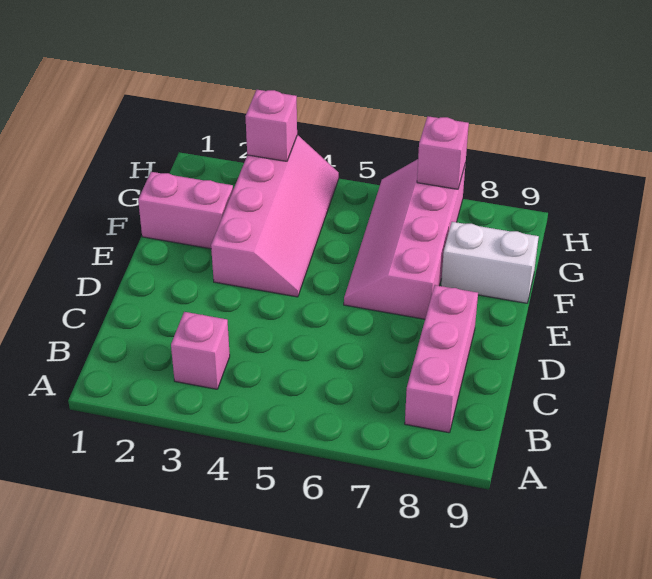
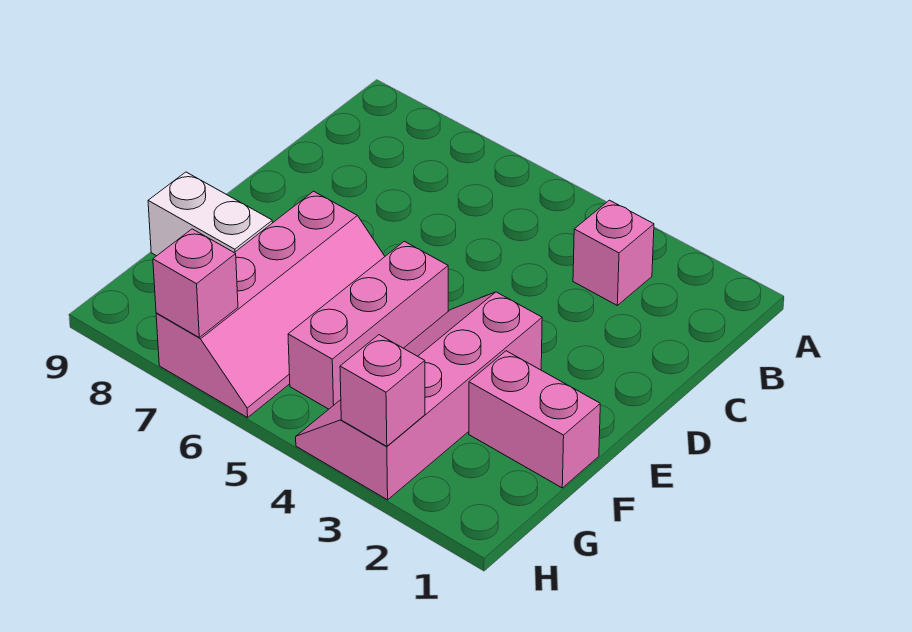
pink 1x3 brick [405,285,478,433] -> pink 1x3 brick moved to [288,241,448,409]

